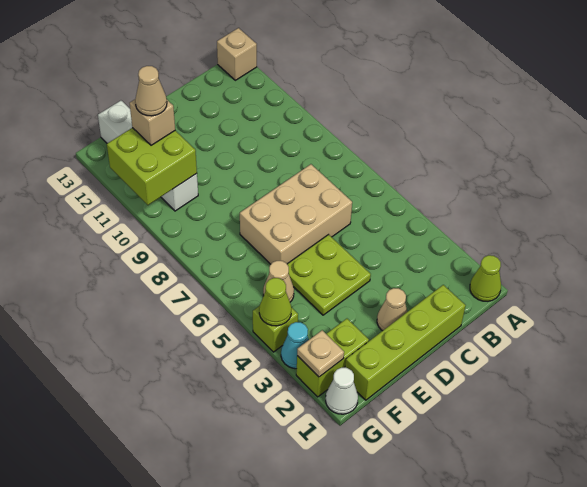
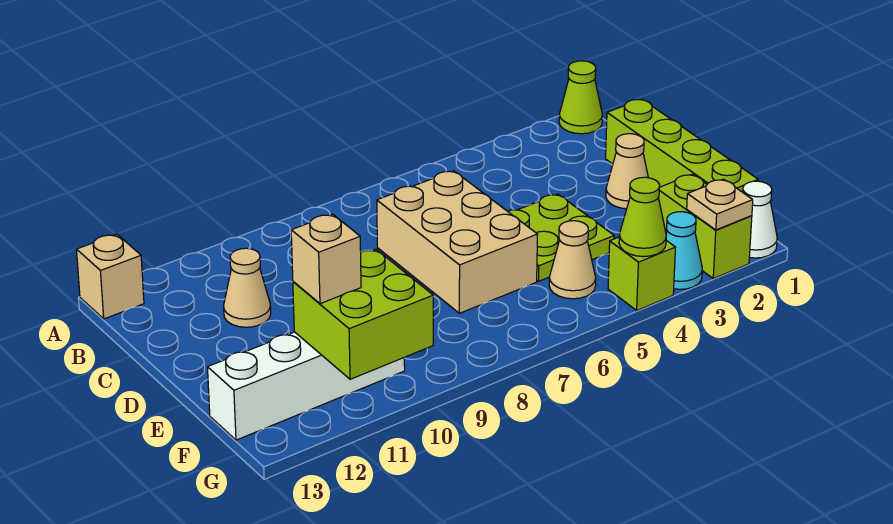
tan 1x1 cone [135,66,167,116] -> tan 1x1 cone moved to [224,248,271,327]

